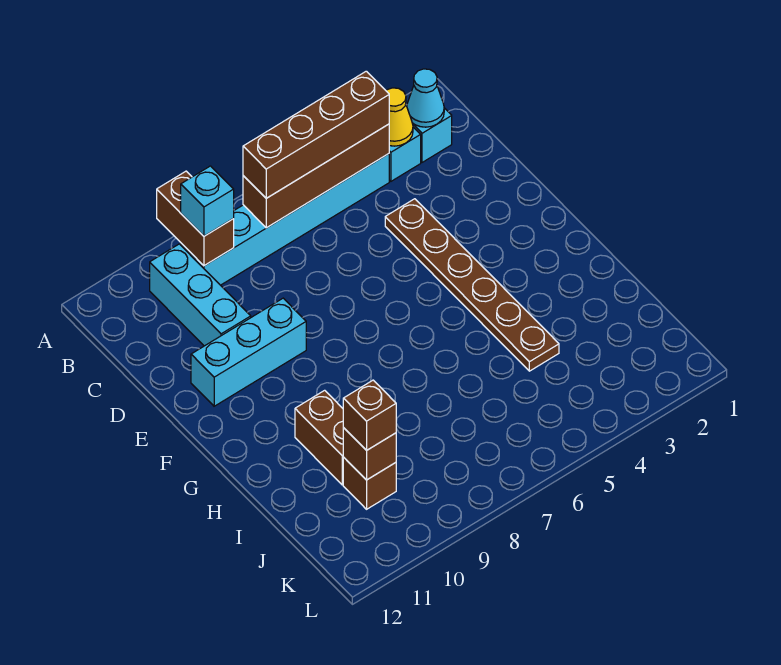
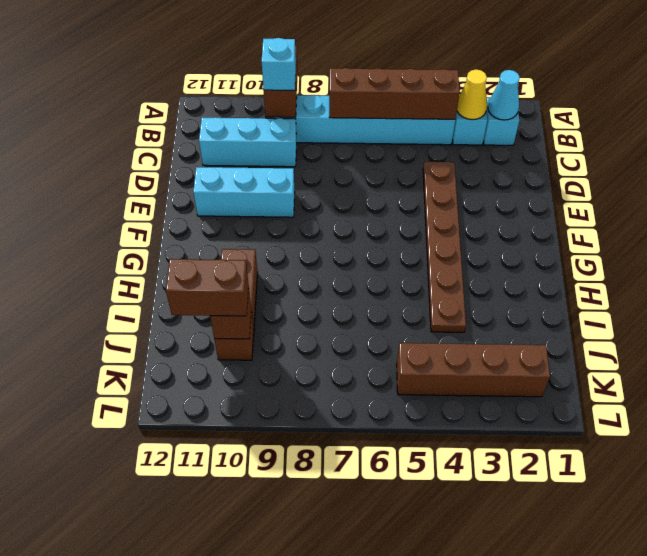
brown 1x4 brick [243,71,389,198] -> brown 1x4 brick moved to [397,343,550,397]
cyan 1x3 brick [150,244,251,346] -> cyan 1x3 brick turned to [199,117,297,167]
brown 1x1 brick [343,380,396,450] -> brown 1x2 brick [166,259,249,316]

